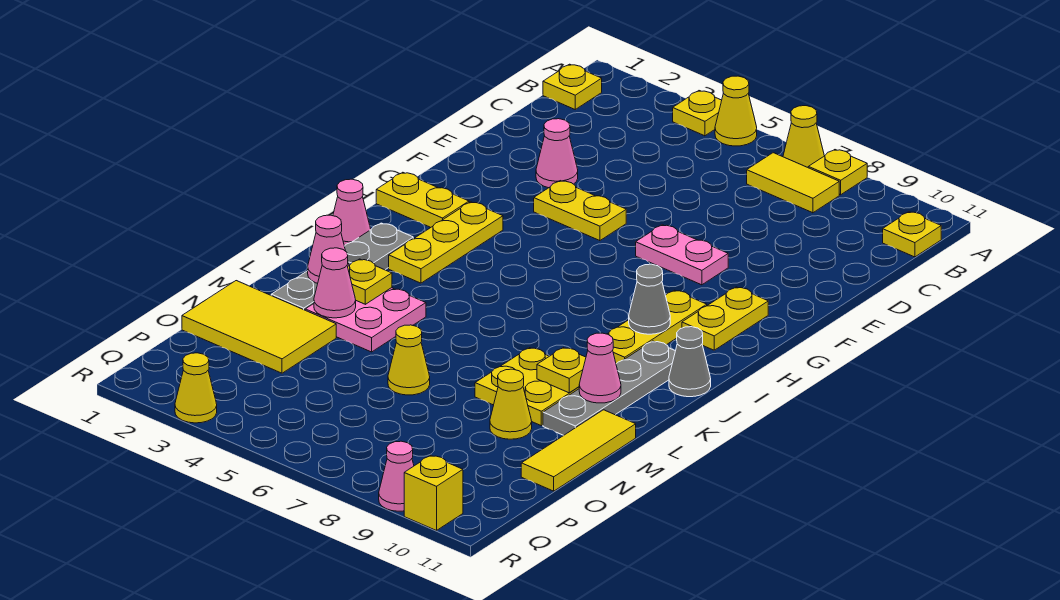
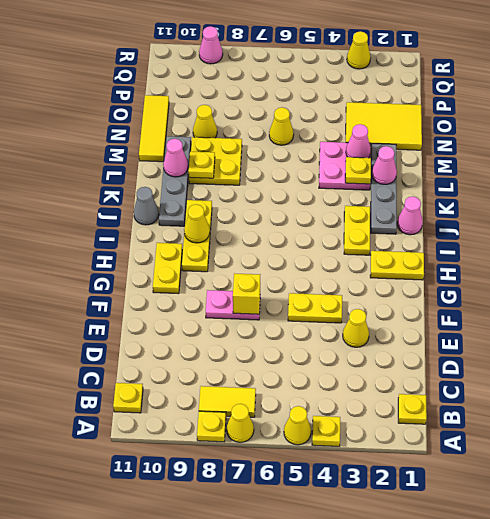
pink 1x1 cone [536,119,578,188] -> yellow 1x1 cone [343,309,369,347]
yellow 1x3 plate [389,202,503,283] -> yellow 1x2 plate [344,206,370,255]
grey 1x1 cone [629,264,670,334] -> yellow 1x1 cone [184,204,210,243]
yellow 1x1 brick [404,455,463,531] -> yellow 1x1 brick moved to [233,273,260,314]

